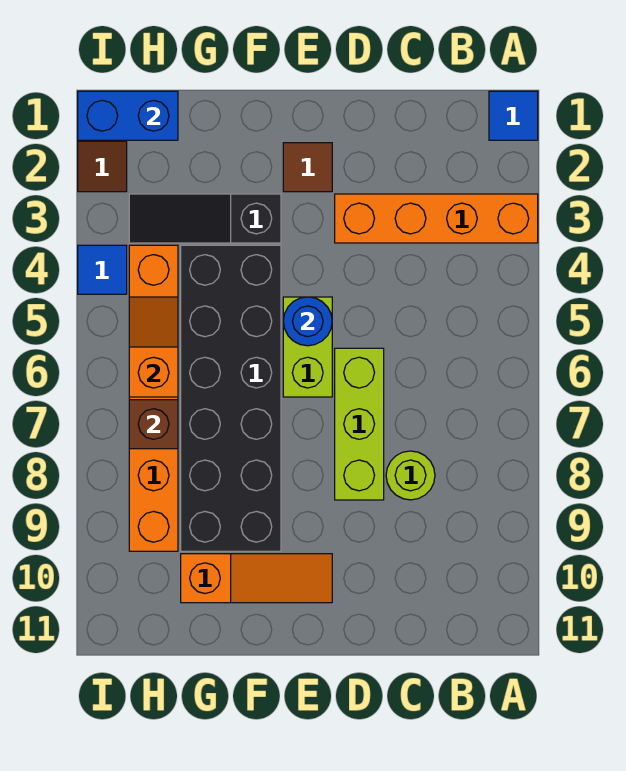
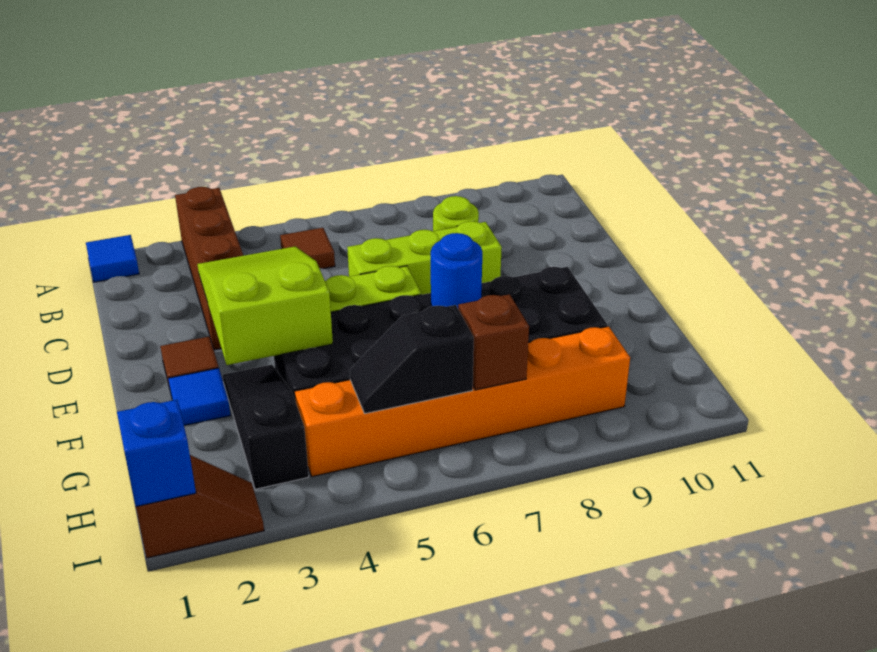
orange 1x4 brick [335,194,538,243] -> brown 1x4 brick [175,187,243,350]
none -> brown 1x1 tile [280,228,335,269]
none -> lime 2x3 slope [197,246,333,365]
blue 1x1 round brick [283,297,332,346] -> blue 1x1 round brick moved to [431,233,482,308]
orange 1x3 slope [181,554,332,603] -> none
black 1x3 slope [129,194,281,243] -> black 1x3 slope turned to [223,365,309,489]
blue 1x2 brick [78,91,178,140] -> blue 1x1 brick [117,400,196,507]
orange 1x2 slope [129,297,178,397] -> black 1x2 slope [350,305,474,413]
blue 1x1 tile [78,245,127,294] -> blue 1x1 tile moved to [168,368,231,425]

